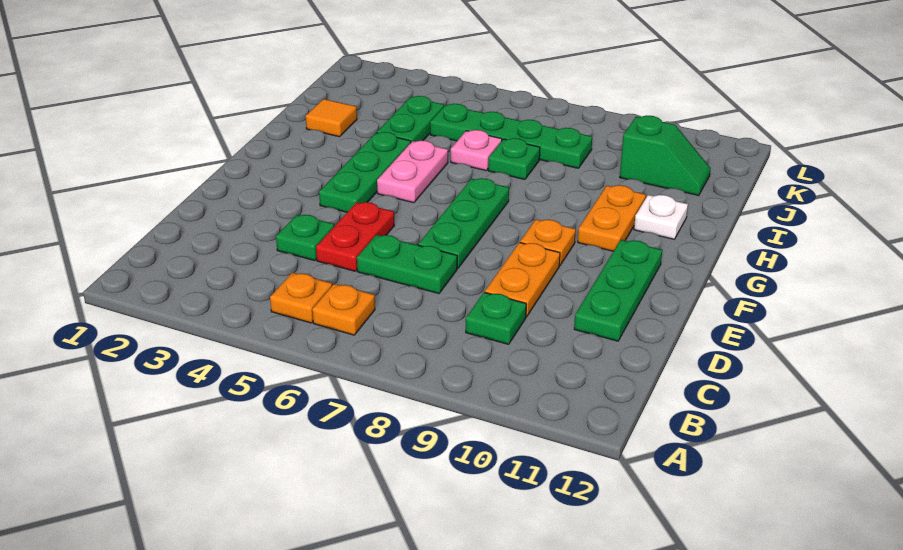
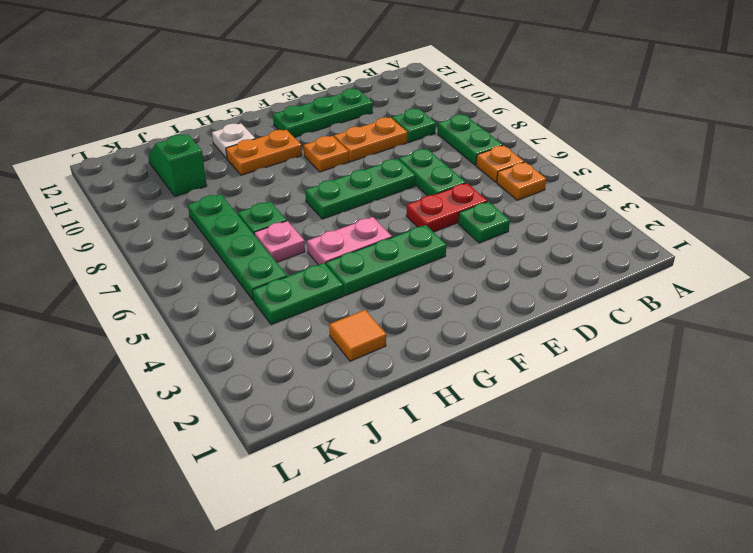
none -> green 1x2 plate [438,114,503,165]

